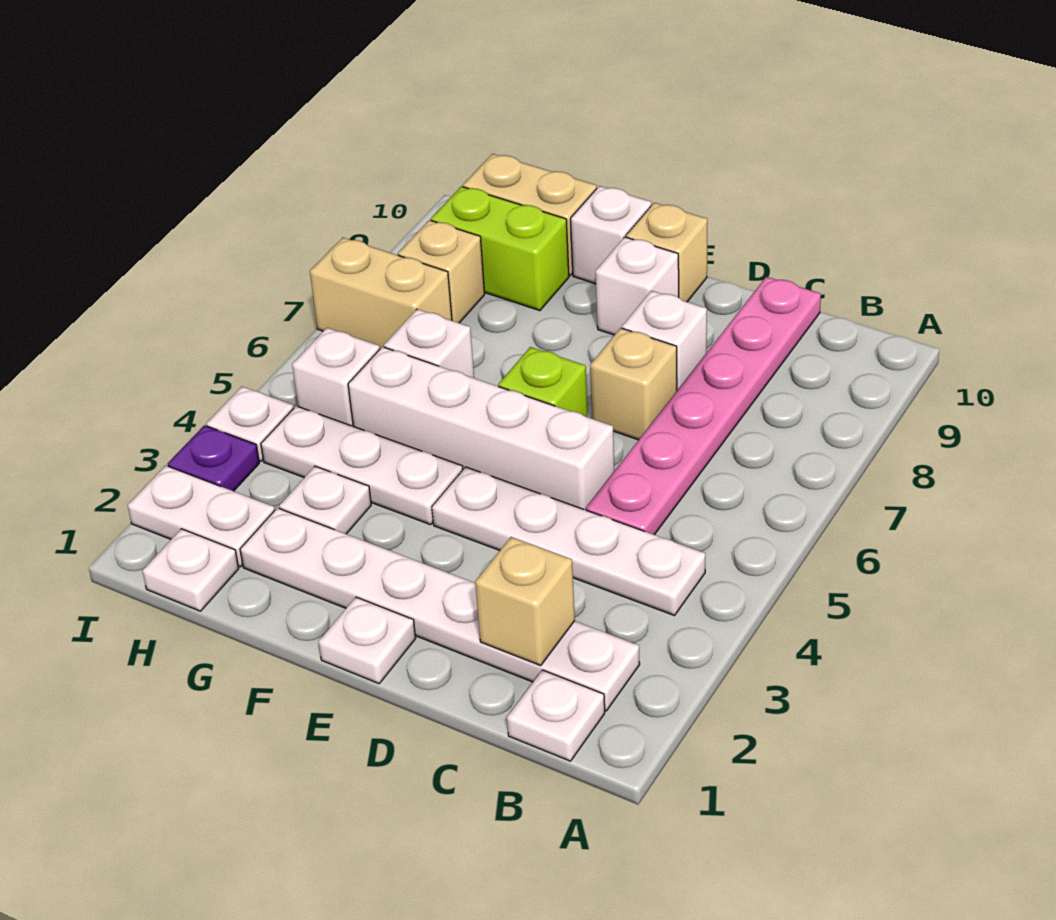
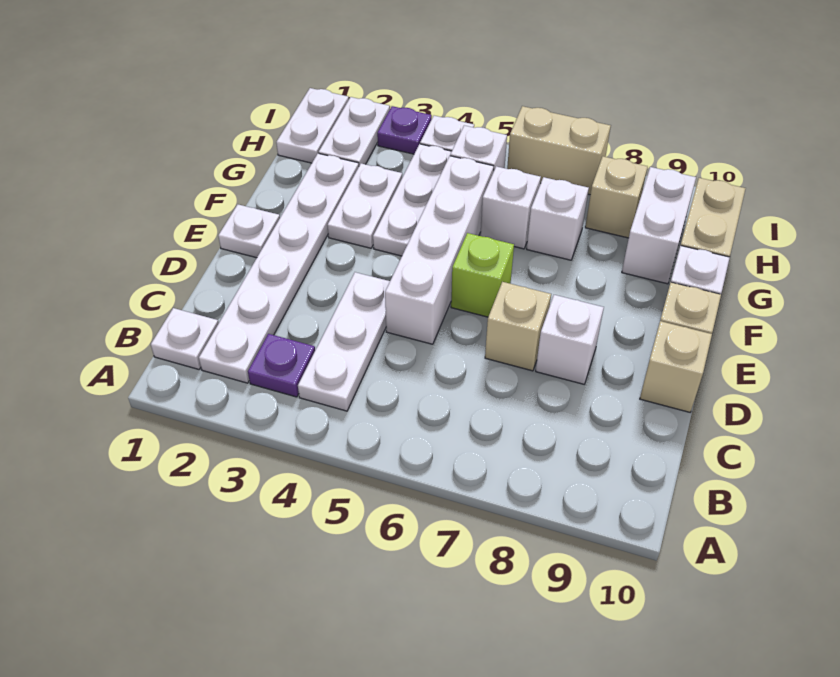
none -> purple 1x1 plate [248,334,315,397]
white 1x4 plate [432,467,705,616] -> white 1x3 plate [298,272,390,411]
tan 1x1 brick [475,537,575,665] -> tan 1x1 brick moved to [640,321,712,412]
pink 1x6 plate [586,277,821,535] -> none
white 1x1 brick [596,237,679,335] -> white 1x1 brick moved to [527,177,589,260]
white 1x1 plate [279,466,371,534] -> white 1x2 plate [327,163,402,248]
lime 1x2 brick [431,186,569,311] -> white 1x2 brick [622,167,696,284]
white 1x1 plate [142,529,239,611] -> white 1x2 plate [276,88,349,163]
tan 1x2 brick [310,238,452,348] -> tan 1x2 brick turned to [507,106,611,195]

